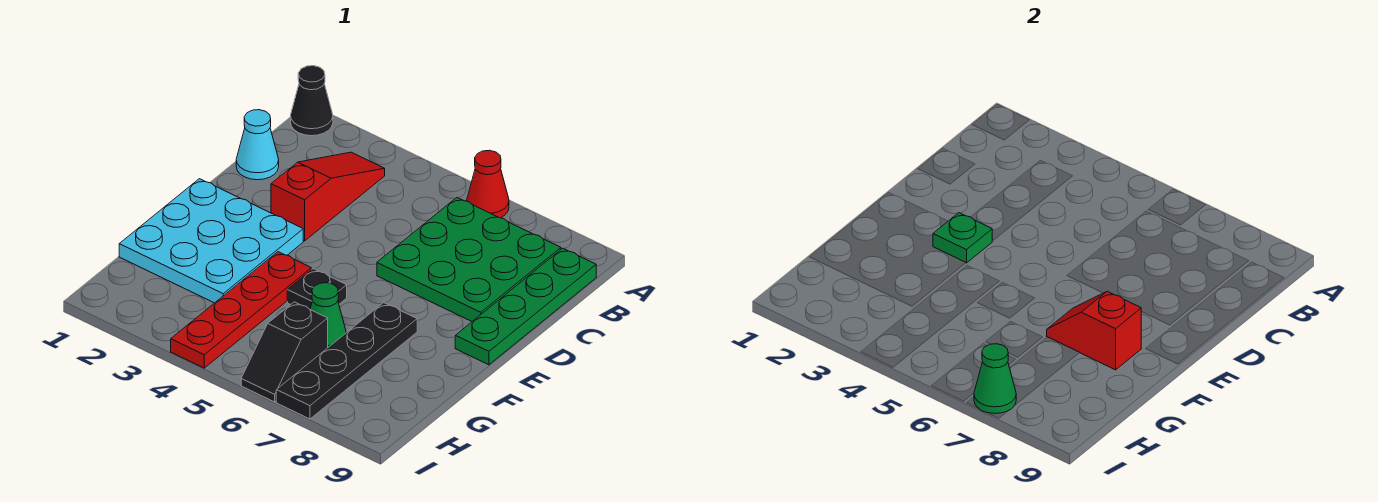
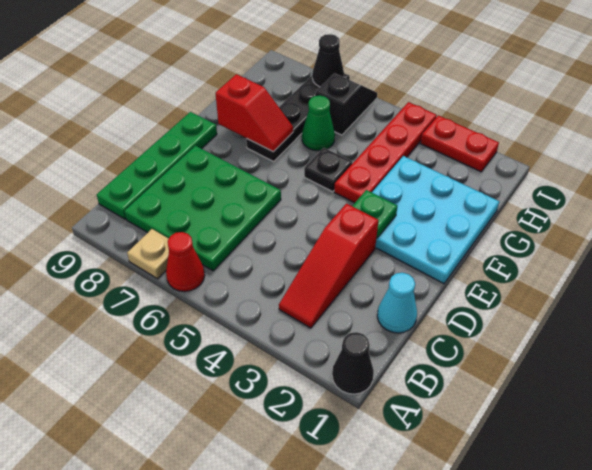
none -> tan 1x1 plate [127,229,169,279]
none -> red 1x2 plate [421,115,499,172]
green 1x1 cone [974,344,1016,414] -> black 1x1 cone [312,34,344,87]

